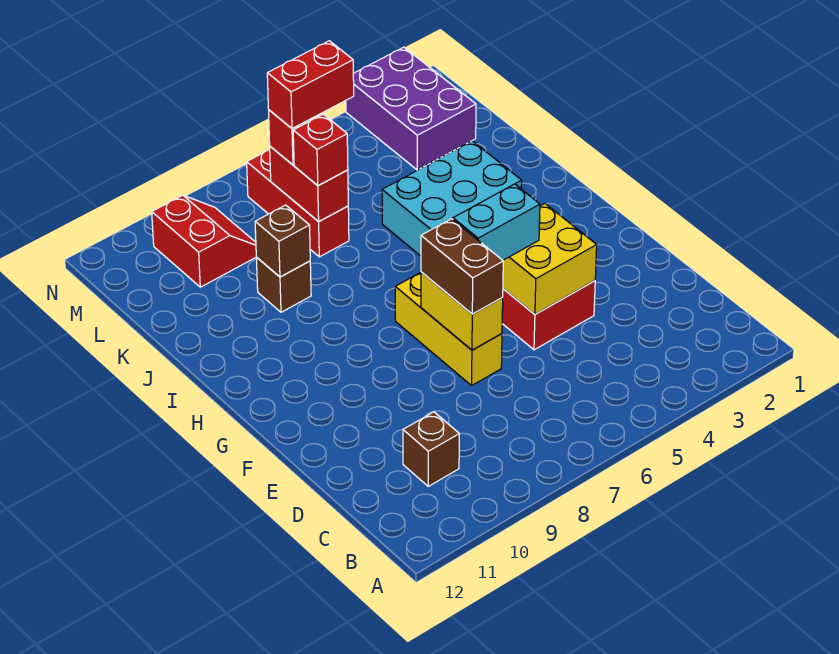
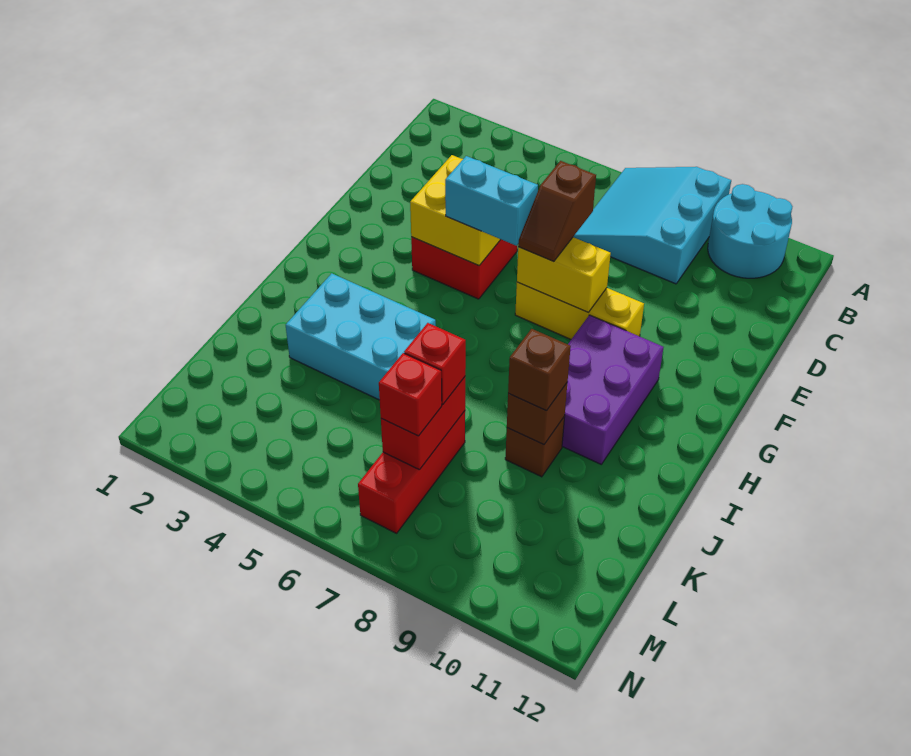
none -> cyan 3x3 slope [573,167,731,284]
none -> cyan 2x2 round brick [708,184,793,278]
brown 1x1 brick [403,412,459,486] -> brown 1x1 brick moved to [508,329,571,411]
yellow 1x3 brick [395,272,502,386] -> yellow 1x3 brick turned to [515,282,644,339]
yellow 1x2 brick [421,272,503,350] -> yellow 1x2 brick turned to [517,237,611,312]
brown 1x2 brick [421,219,503,314] -> brown 1x2 slope [518,161,596,262]
purple 2x3 brick [346,47,476,170] -> purple 2x3 brick moved to [562,315,663,464]
red 1x2 brick [267,41,354,129] -> none
red 2x2 slope [152,195,256,287] -> none

